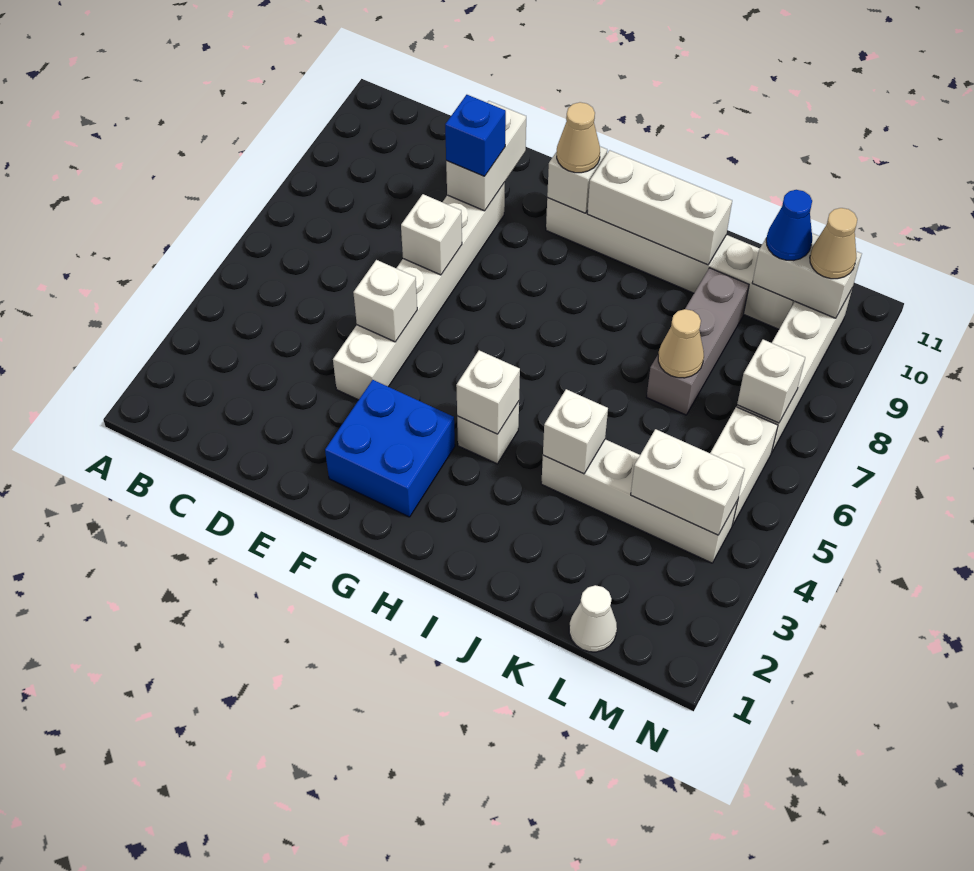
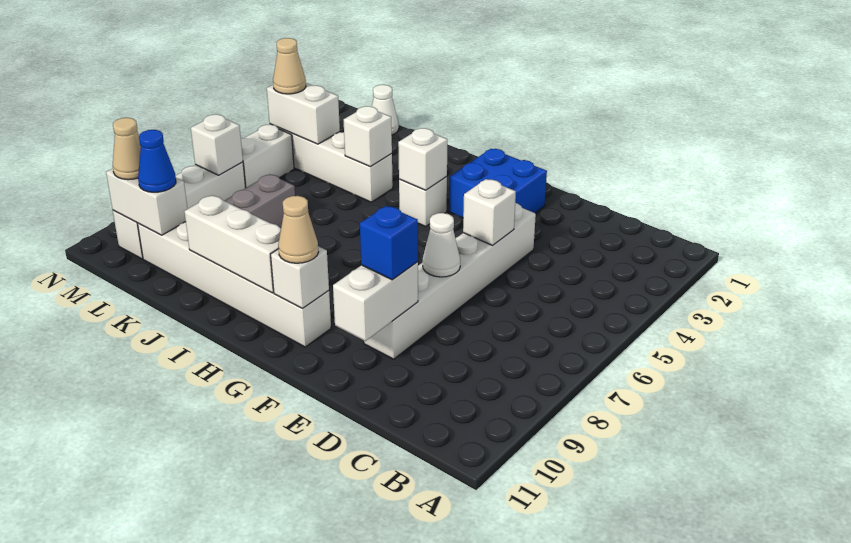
white 1x1 brick [401,194,462,275] -> white 1x1 cone [423,213,460,277]
tan 1x1 cone [658,309,704,378] -> tan 1x1 cone moved to [273,38,306,94]

